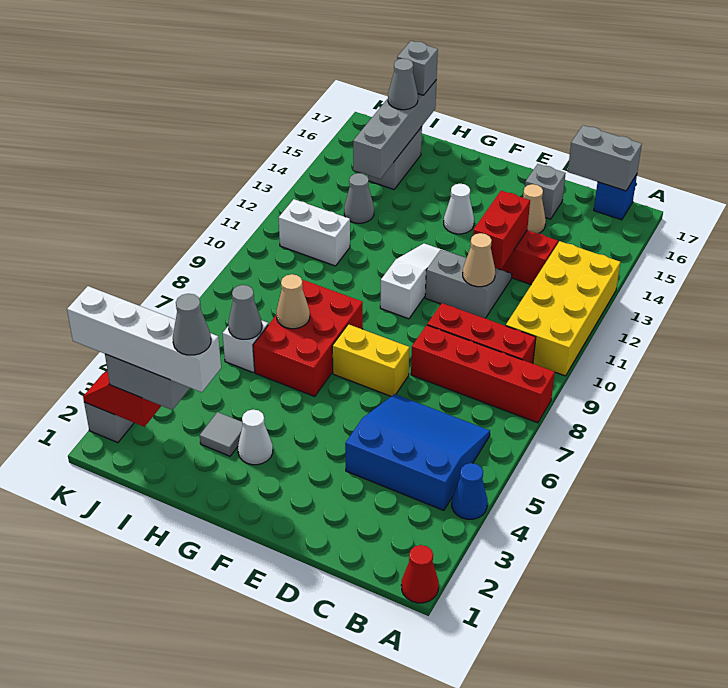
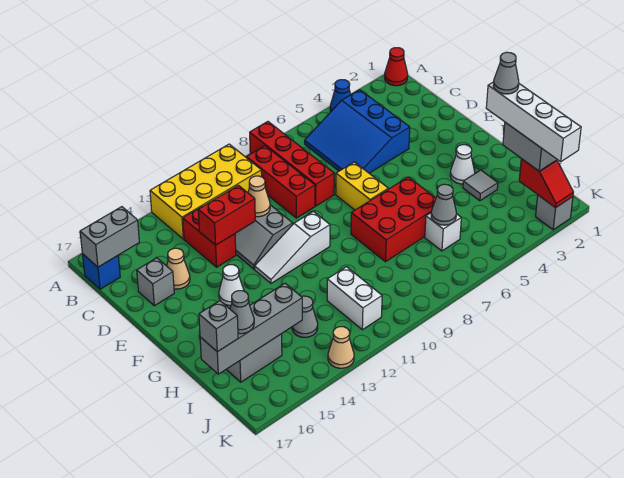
grey 1x2 brick [568,125,642,191] -> grey 1x2 brick turned to [80,207,139,267]
tan 1x1 cone [276,274,310,329] -> tan 1x1 cone moved to [328,327,354,368]

